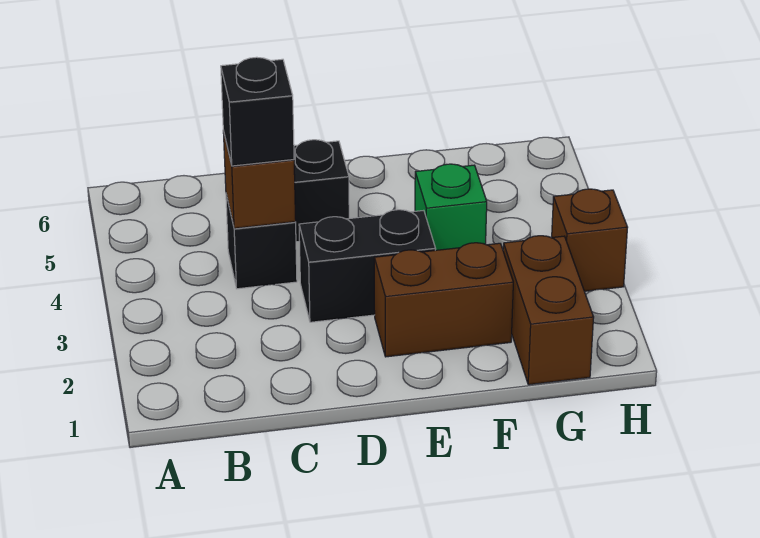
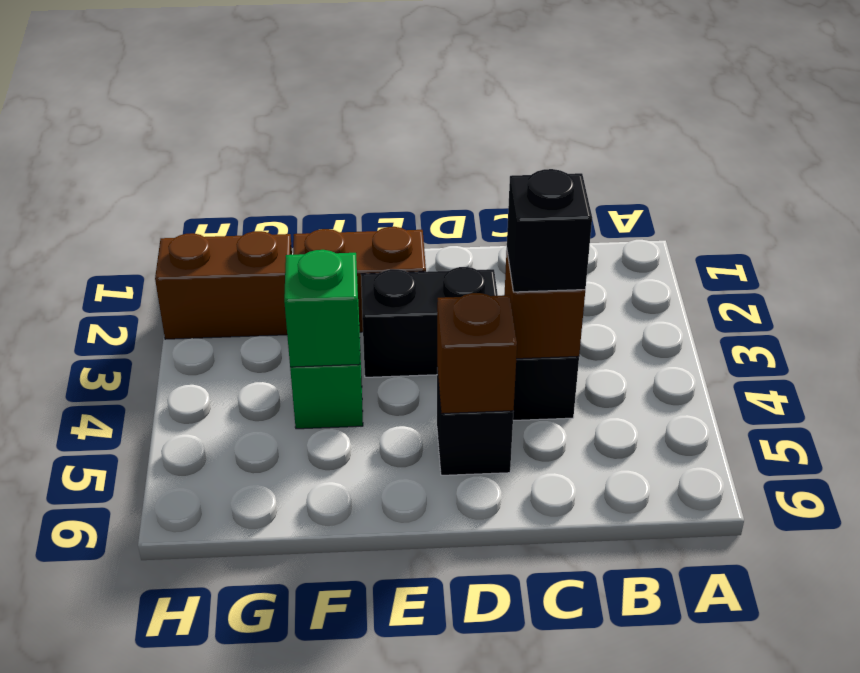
none -> green 1x1 brick [284,250,360,367]
brown 1x2 brick [503,236,594,385] -> brown 1x2 brick turned to [155,231,292,339]
brown 1x1 brick [552,189,628,291] -> brown 1x1 brick moved to [437,293,517,414]

